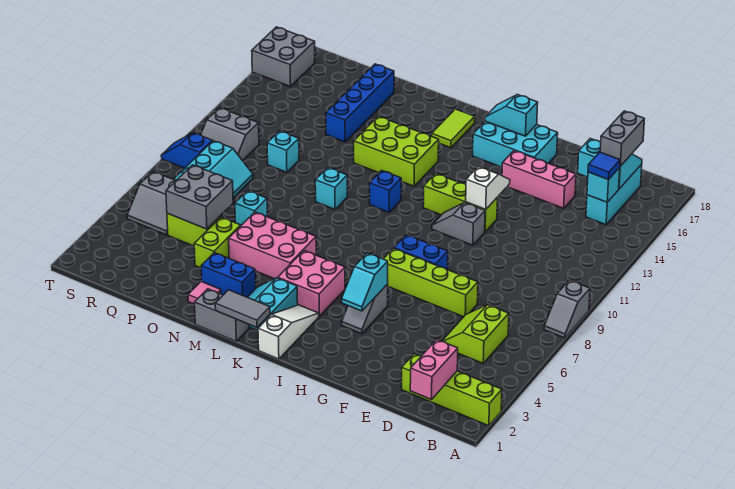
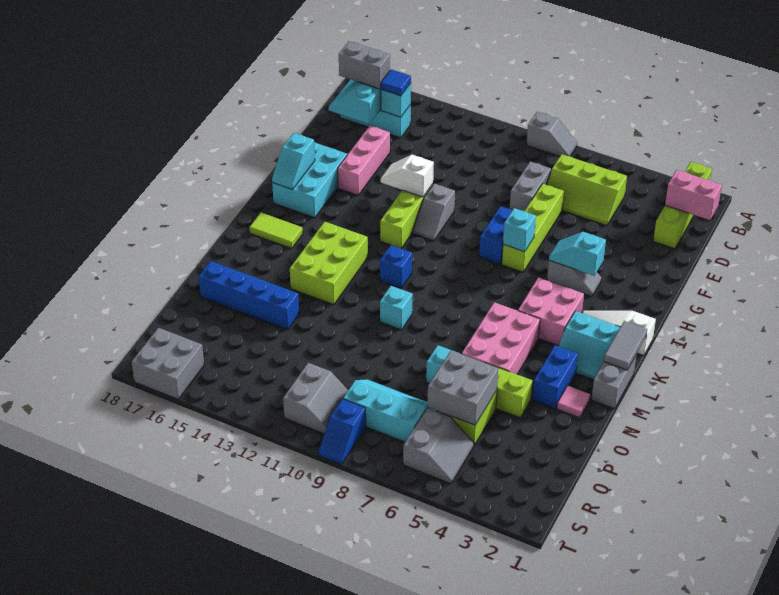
lime 2x2 slope [442,305,509,363] -> lime 2x3 slope [547,154,627,226]
none -> grey 1x2 brick [510,162,551,211]
cyan 1x2 slope [342,253,388,311] -> cyan 1x2 slope turned to [549,232,606,276]
cyan 1x1 brick [267,131,299,172] -> cyan 1x1 brick moved to [503,208,536,252]

